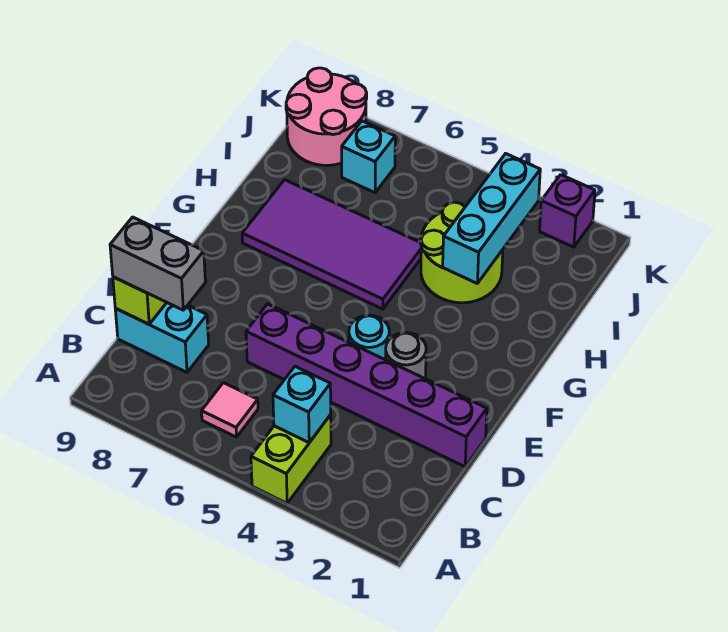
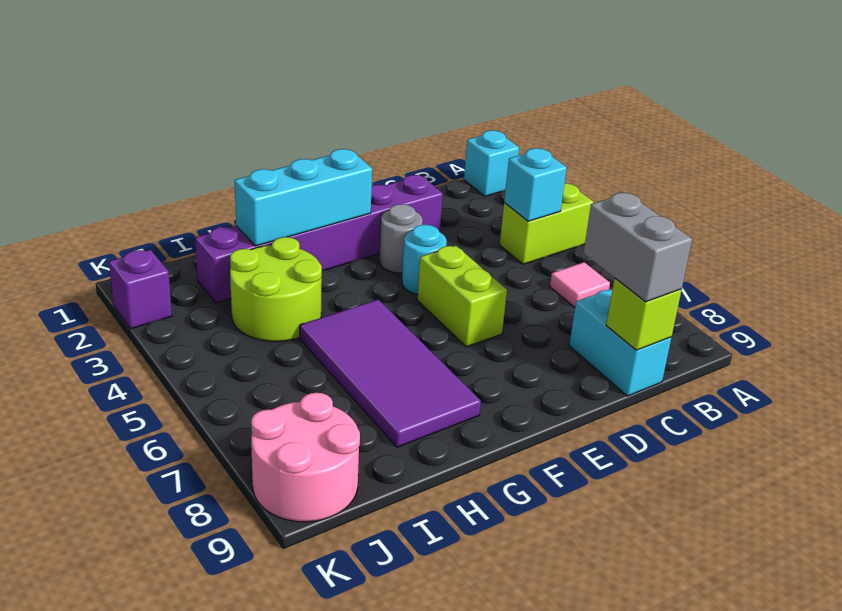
purple 1x6 brick [246,304,487,467] -> purple 1x6 brick turned to [195,175,443,303]
none -> lime 1x2 brick [417,246,507,347]
cyan 1x3 brick [443,154,540,283] -> cyan 1x3 brick moved to [235,149,372,246]
cyan 1x1 brick [342,121,395,193] -> cyan 1x1 brick moved to [464,130,519,196]

